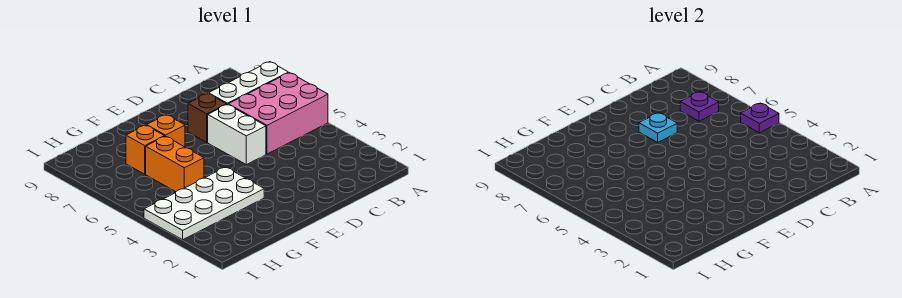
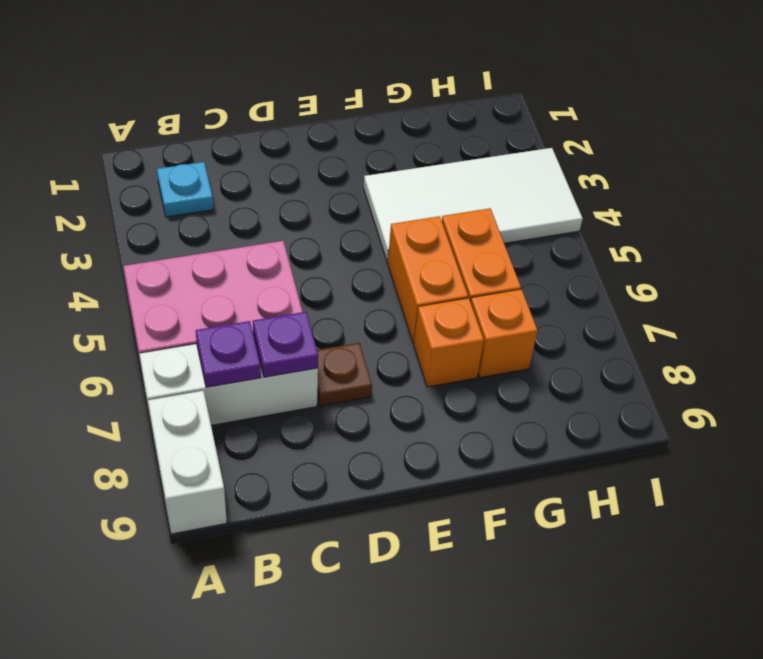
purple 1x1 plate [741,103,779,133] -> purple 1x1 plate moved to [253,312,318,377]
white 1x2 brick [208,104,266,165] -> white 1x2 brick moved to [148,391,227,534]
brown 1x1 brick [188,93,226,142] -> brown 1x1 plate [317,343,372,406]
cyan 1x1 plate [639,113,677,142] -> cyan 1x1 plate moved to [157,162,213,217]
white 2x4 plate [144,167,264,240] -> white 2x4 tile [364,148,583,262]
none -> orange 1x2 brick [388,216,468,344]

